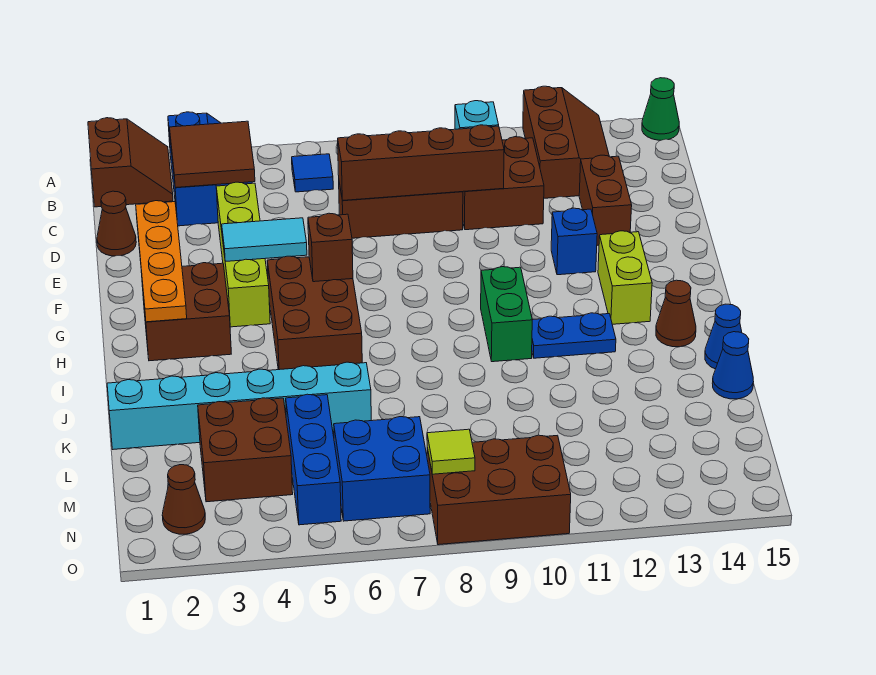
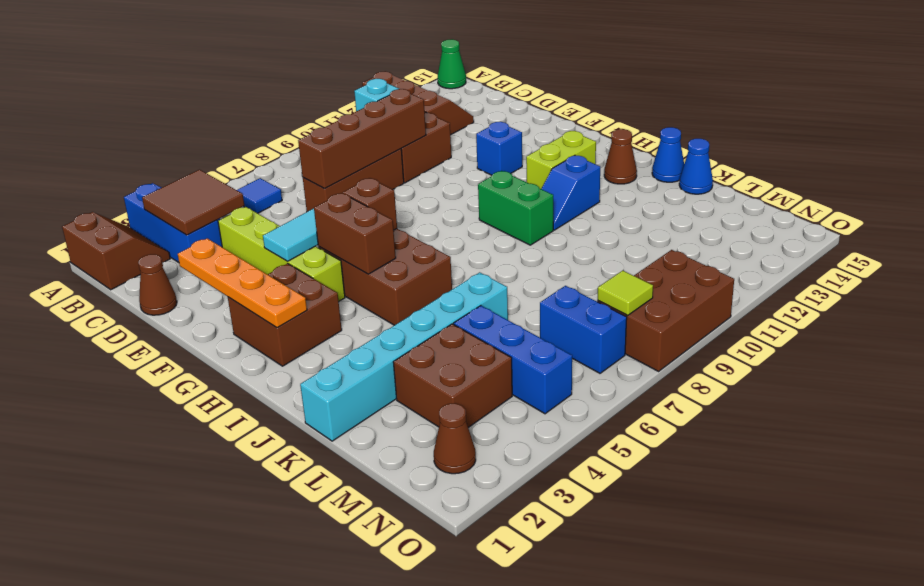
brown 1x2 brick [579,155,632,245] -> brown 1x2 brick moved to [314,193,396,274]
lime 1x2 brick [598,231,652,324] -> lime 1x2 brick turned to [526,131,596,189]
blue 1x2 plate [532,313,616,358] -> blue 1x2 slope [541,156,600,230]
blue 2x2 brick [334,417,430,521] -> blue 1x2 brick [540,286,627,373]

